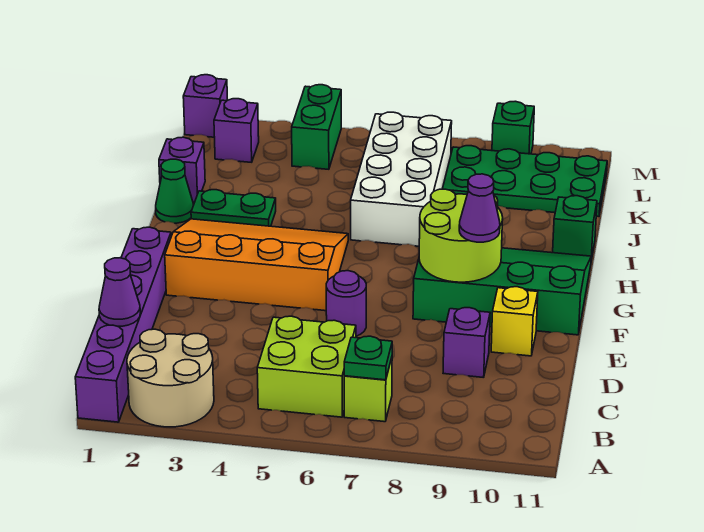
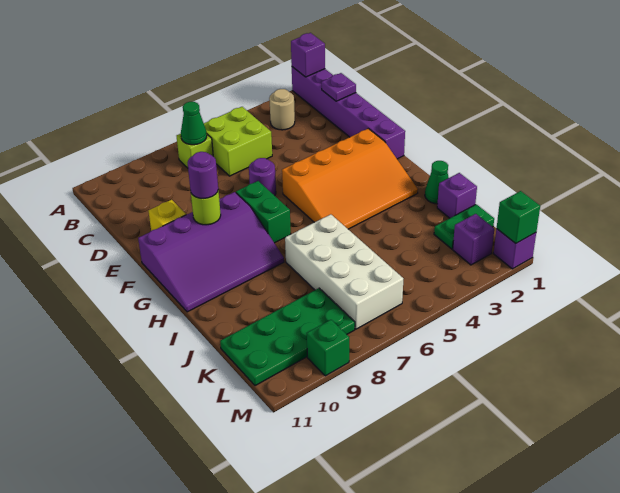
tan 2x2 round brick [127,329,214,427] -> tan 1x1 round brick [269,89,295,130]
green 1x1 plate [344,336,392,380] -> green 1x1 cone [181,102,207,145]
purple 1x1 cone [99,258,140,326] -> purple 1x1 plate [321,73,356,101]
purple 1x1 brick [443,308,490,378] -> purple 1x1 brick moved to [291,33,325,77]
green 3x4 slope [413,248,591,335] -> purple 3x4 slope [138,192,284,312]
lime 2x2 round brick [419,189,503,282] -> lime 1x1 round brick [191,190,221,225]
purple 1x1 cone [459,174,500,242] -> purple 1x1 round brick [188,152,218,199]
green 1x2 plate [191,190,276,226] -> green 1x2 plate moved to [434,204,494,249]
green 1x1 brick [553,196,597,260] -> green 1x1 brick moved to [497,191,540,243]
green 1x2 brick [292,85,341,169] -> green 1x2 brick moved to [236,181,291,243]

